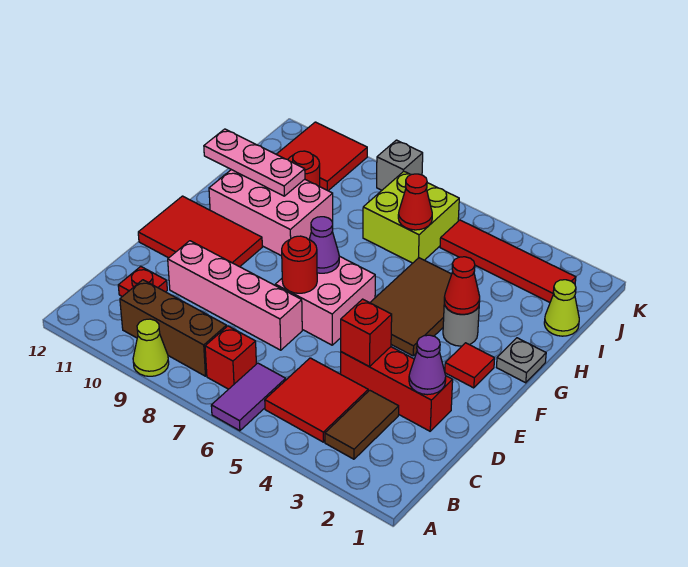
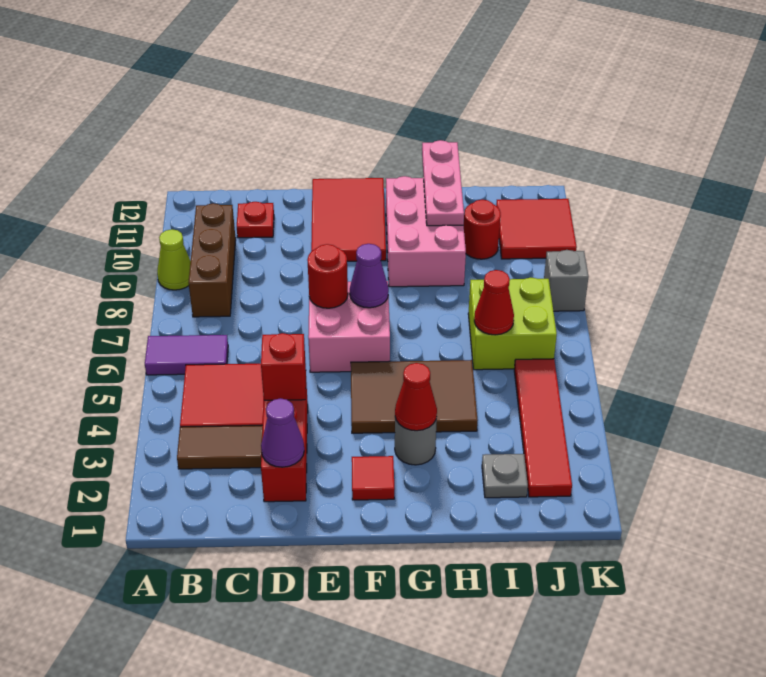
red 1x1 brick [205,326,256,389] -> none
pink 1x4 brick [168,241,302,350] -> none
grey 1x1 plate [496,338,546,383] -> grey 1x1 plate moved to [482,454,528,498]
lime 1x1 cone [544,280,579,336] -> none

